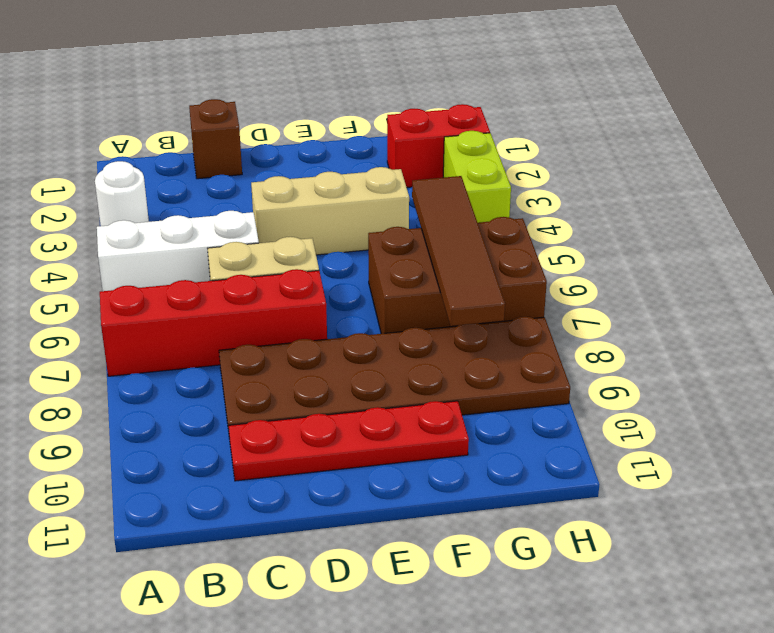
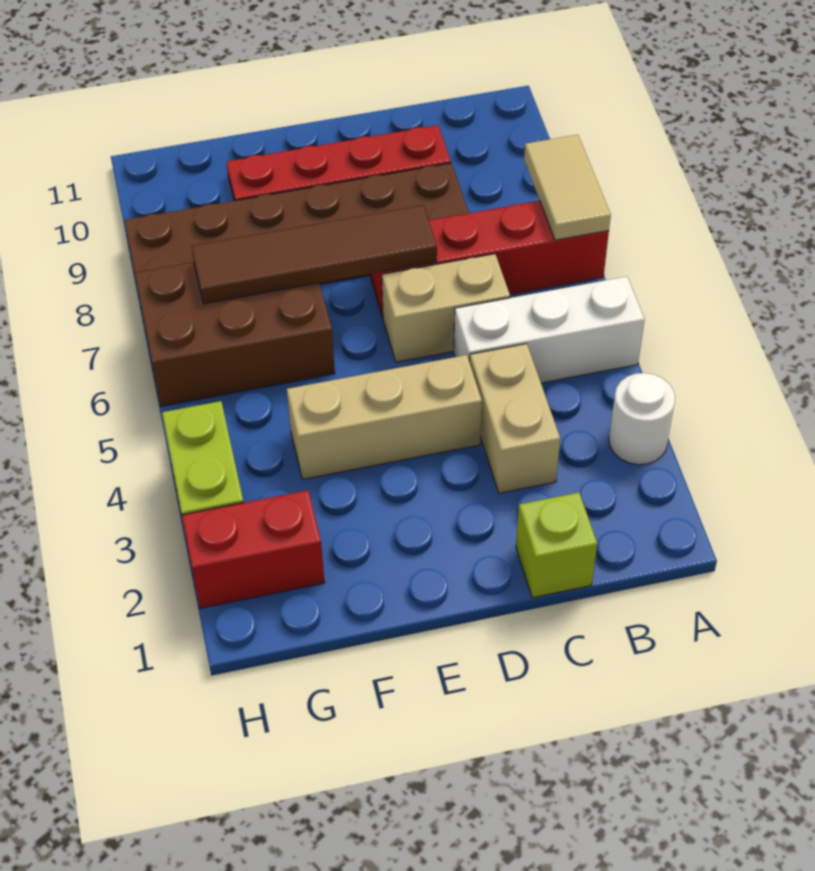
none -> tan 1x2 tile [524,135,611,240]
brown 1x1 brick [189,99,242,179] -> lime 1x1 brick [516,493,597,598]
none -> tan 1x2 brick [470,344,560,493]
brown 1x4 tile [412,176,505,326] -> brown 1x4 tile turned to [192,205,437,304]

